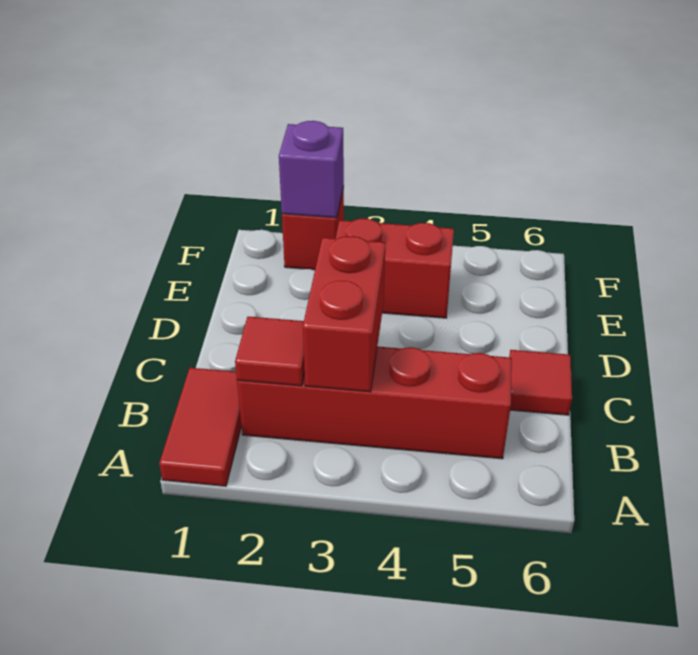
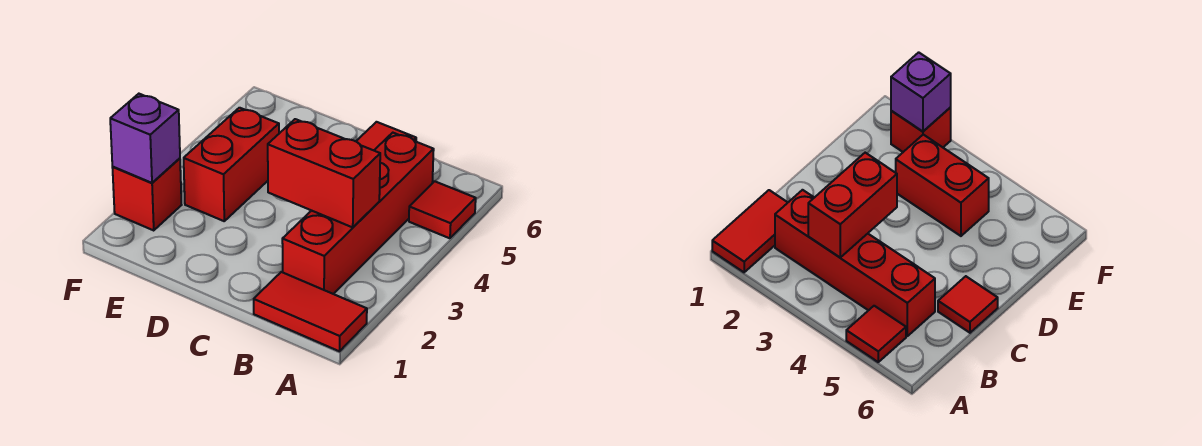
red 1x1 tile [235,317,305,386] -> red 1x1 tile moved to [409,181,476,238]

